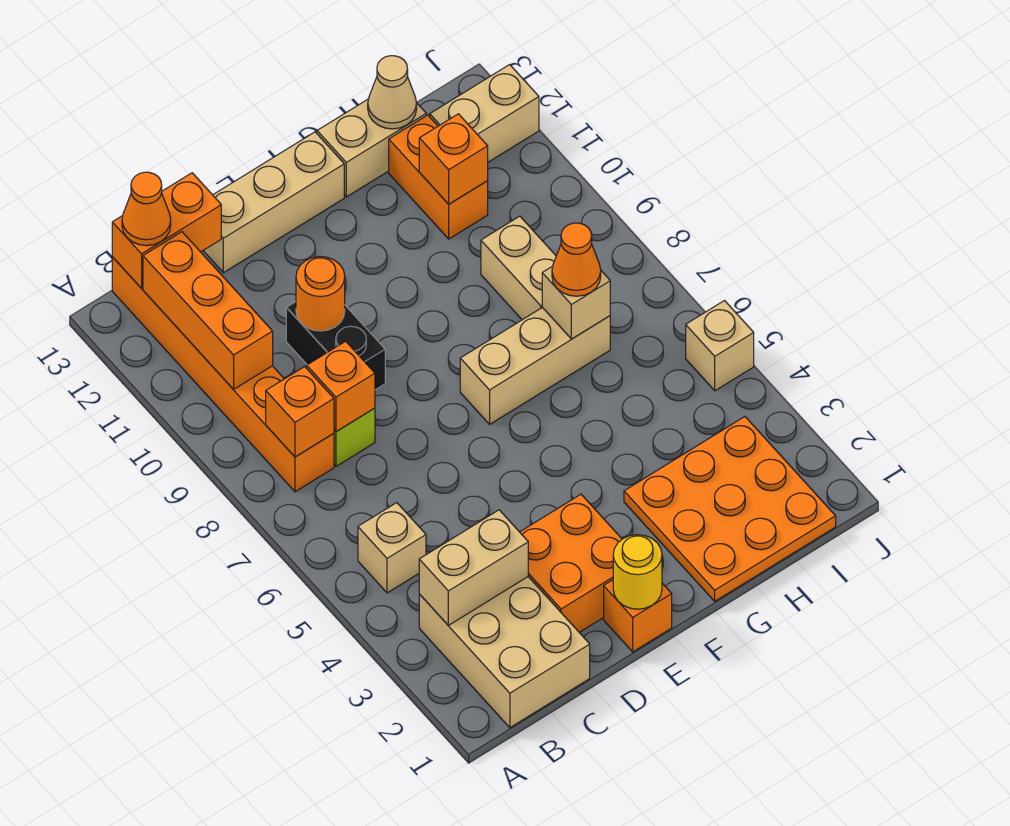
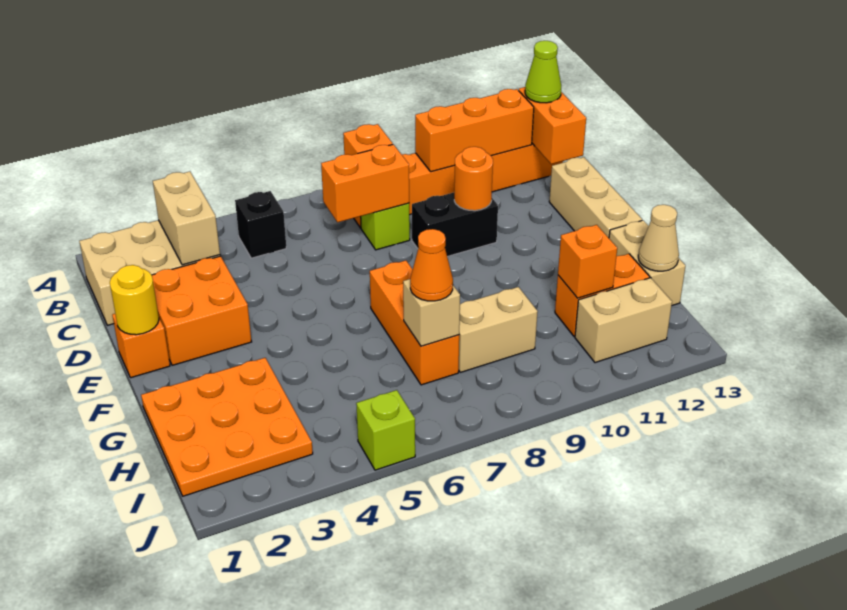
tan 1x1 brick [358,503,426,593] -> black 1x1 brick [235,191,286,258]
orange 1x1 cone [122,172,171,246] -> lime 1x1 cone [525,41,561,103]
orange 1x1 brick [307,341,375,432] -> orange 1x2 brick [321,144,409,222]
tan 1x3 brick [460,307,610,424] -> orange 1x3 brick [370,260,459,385]
tan 1x2 brick [430,65,539,162] -> tan 1x2 brick turned to [575,278,672,363]
tan 1x1 brick [686,301,754,391] -> lime 1x1 brick [356,390,415,470]

